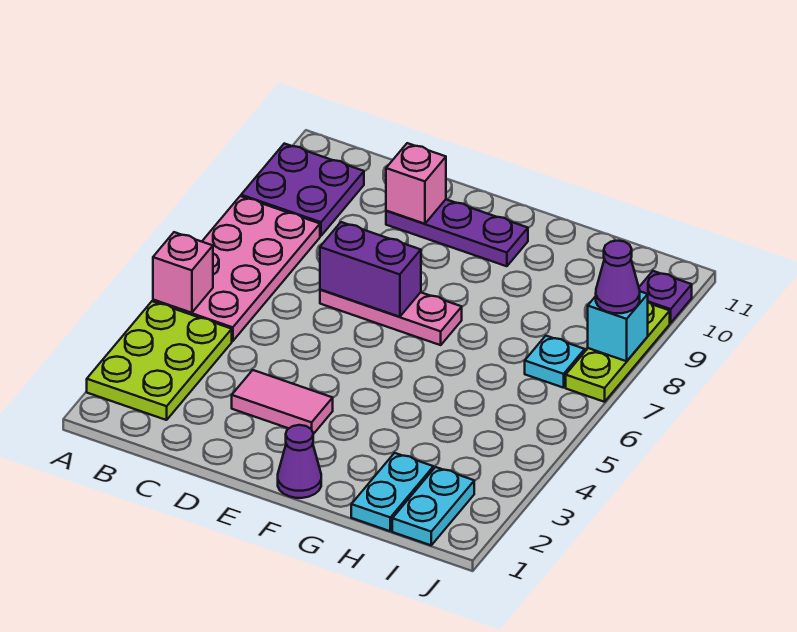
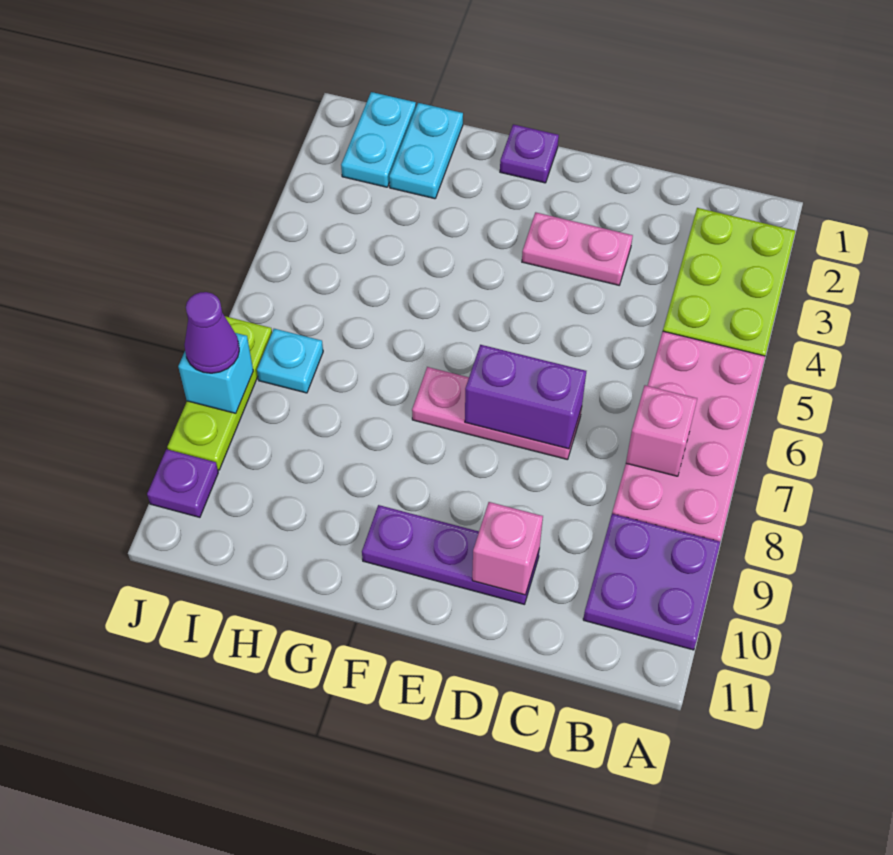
pink 1x1 brick [153,232,213,313] -> pink 1x1 brick moved to [626,385,697,476]
pink 1x2 tile [232,370,333,434] -> pink 1x2 plate [522,212,633,285]
purple 1x1 cone [278,425,321,498] -> purple 1x1 plate [500,124,559,183]

